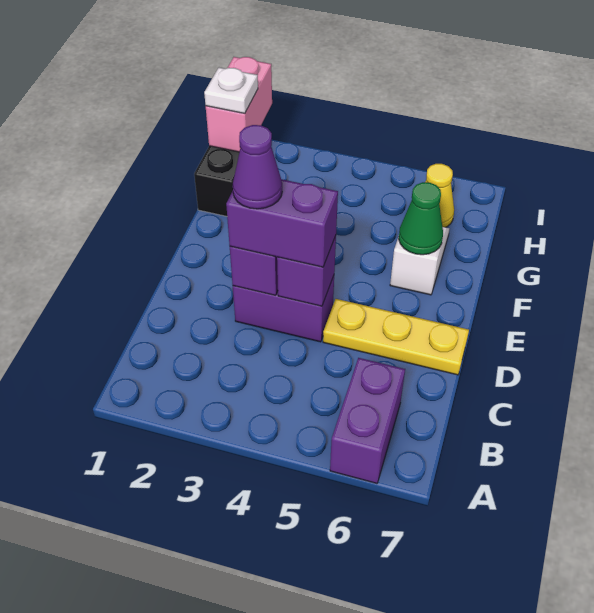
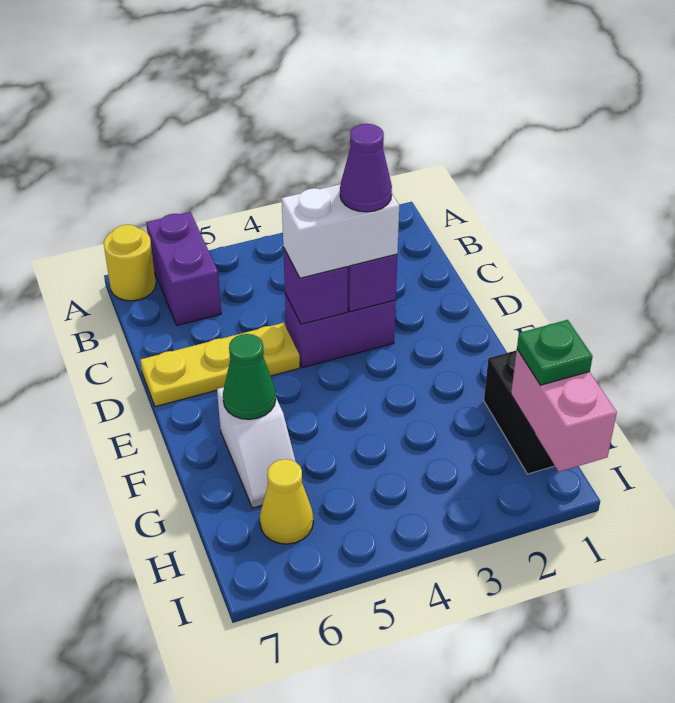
none -> yellow 1x1 round brick [104,225,156,301]
purple 1x2 brick [226,179,338,267] -> white 1x2 brick [282,184,399,278]
white 1x1 plate [204,68,258,113] -> green 1x1 plate [517,320,593,385]

